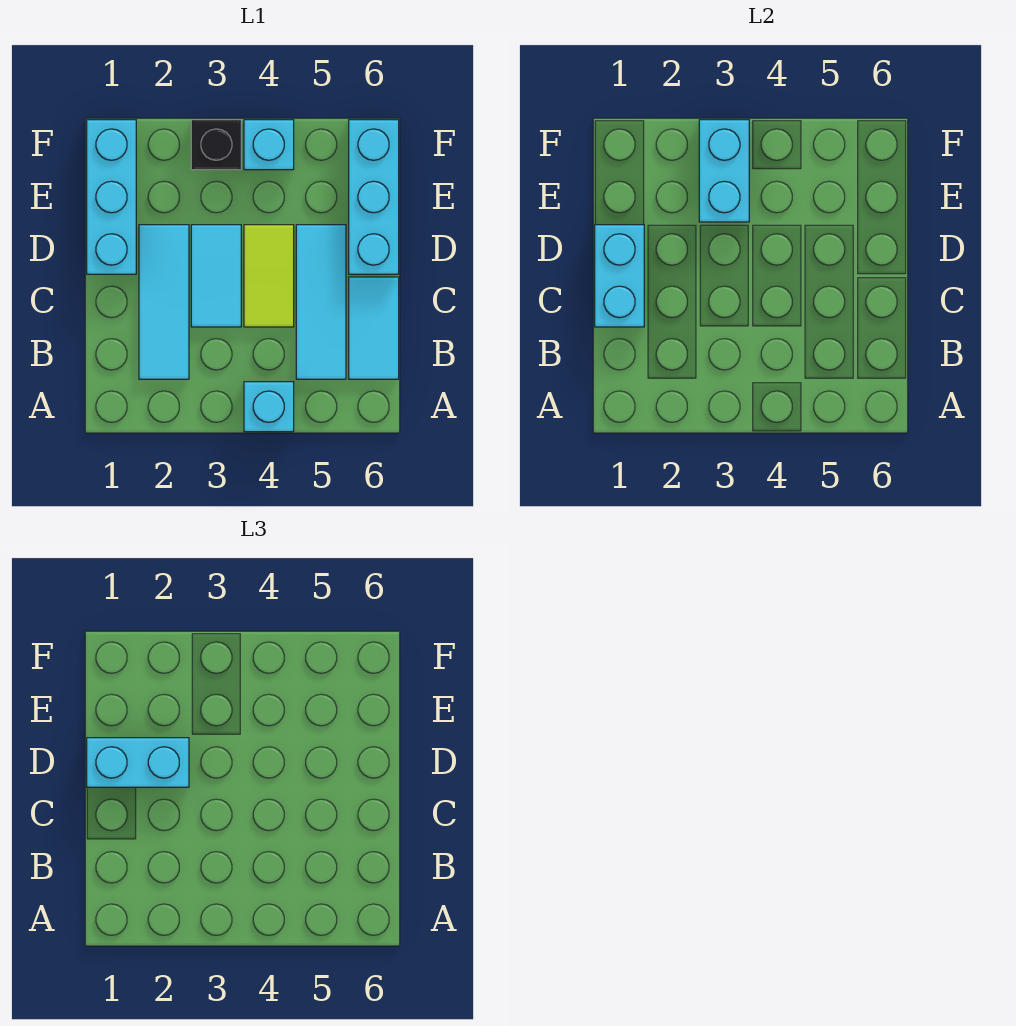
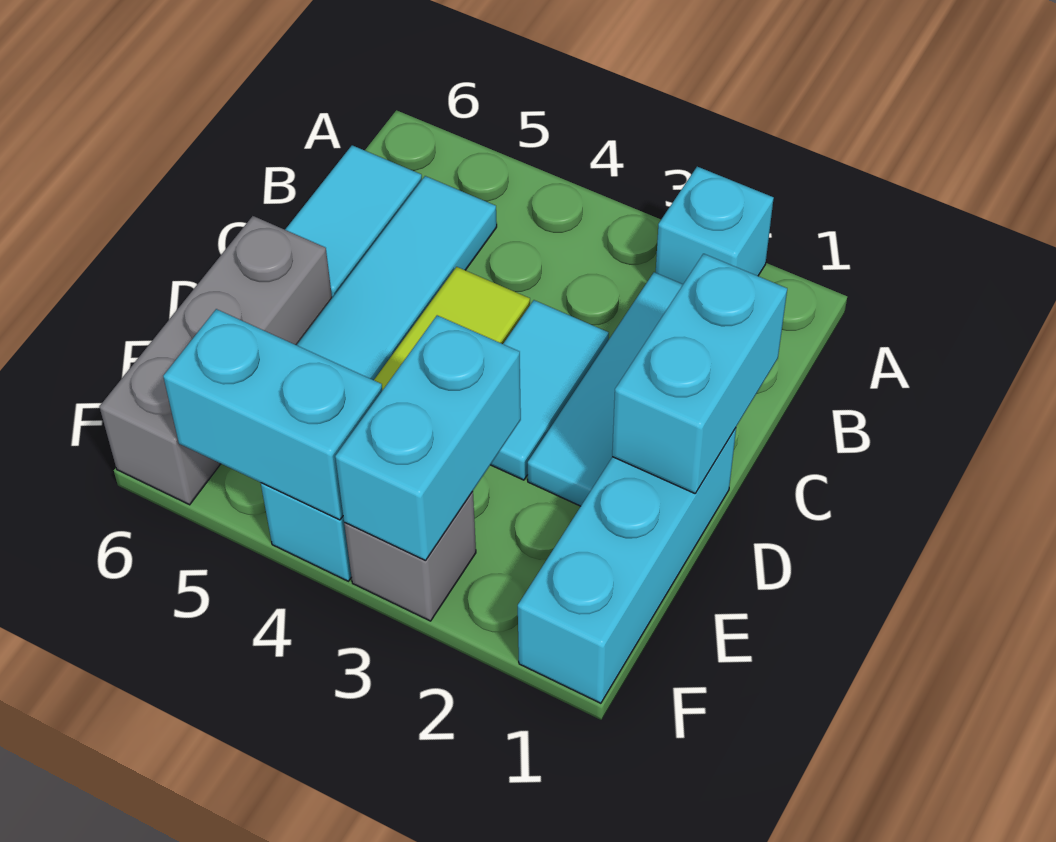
cyan 1x1 brick [244,382,294,432] -> cyan 1x1 brick moved to [656,167,774,284]
cyan 1x2 brick [87,738,189,787] -> cyan 1x2 brick moved to [163,309,382,520]
cyan 1x3 brick [349,120,399,274] -> grey 1x3 brick [100,216,332,505]
black 1x1 brick [191,120,241,170] -> grey 1x1 brick [344,491,476,621]

